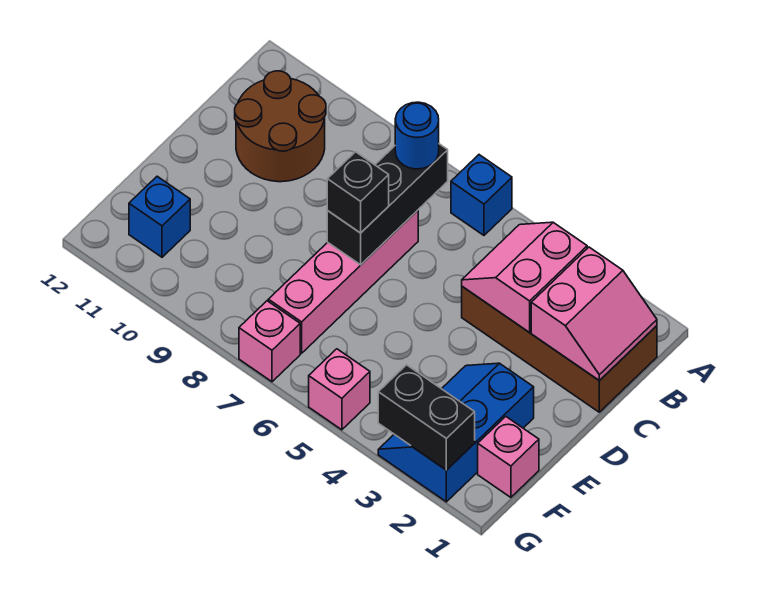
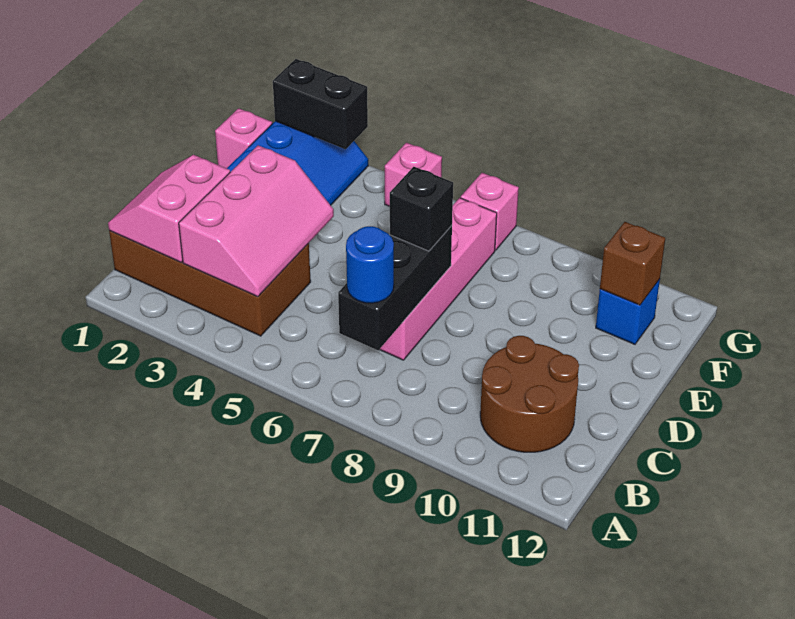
blue 1x1 brick [451,155,512,235] -> none
pink 2x2 slope [462,222,587,333] -> pink 2x3 slope [179,145,334,297]
none -> brown 1x1 brick [600,222,665,305]

